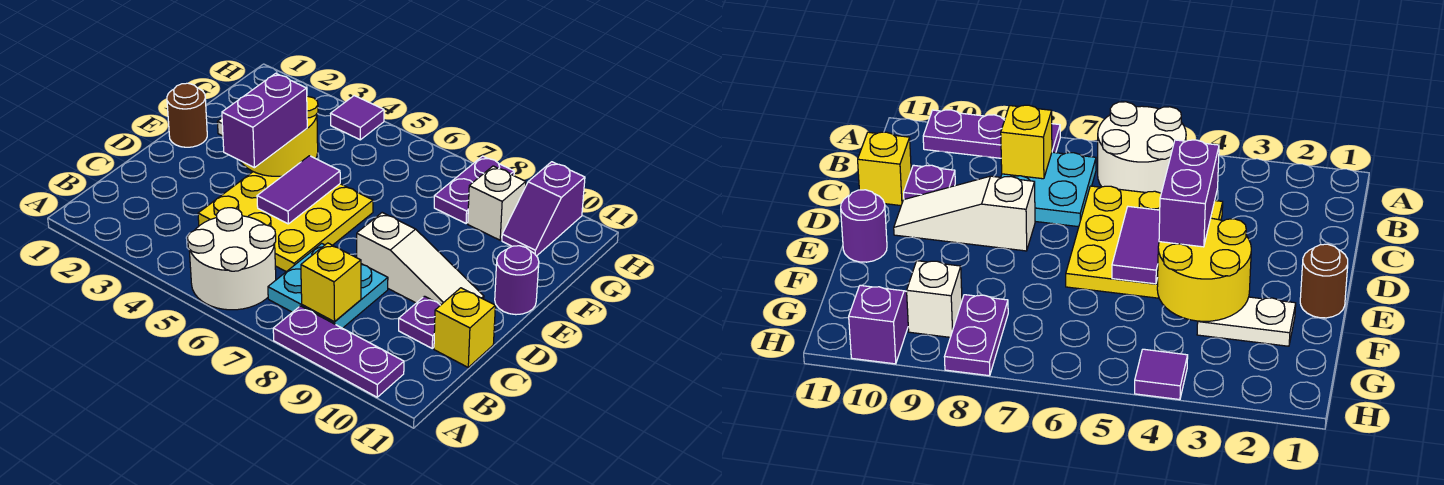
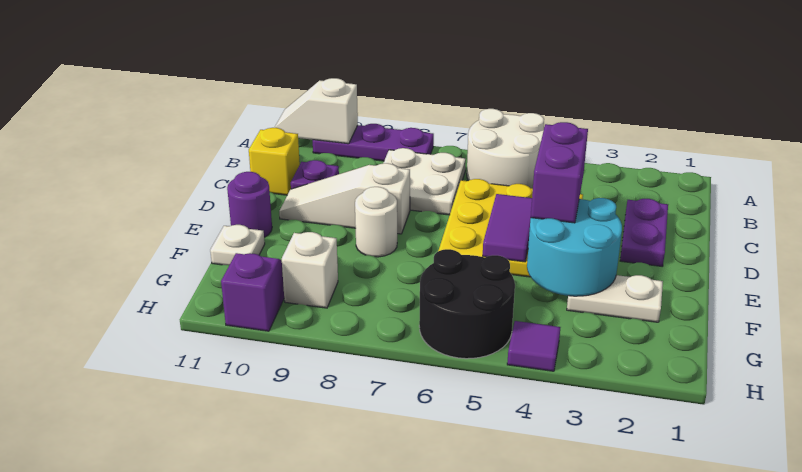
none -> white 1x2 slope [275,78,358,144]
cyan 2x2 plate [268,244,388,328] -> white 2x2 plate [384,148,466,215]
yellow 1x1 brick [301,243,361,322] -> none
brown 1x1 round brick [167,83,207,147] -> none
yellow 2x2 round brick [241,96,318,176] -> cyan 2x2 round brick [527,198,622,296]
none -> white 1x1 round brick [355,187,397,257]
none -> white 1x1 plate [210,225,265,265]
none -> black 2x2 round brick [419,249,515,359]
purple 1x2 plate [434,156,514,223] -> purple 1x2 plate moved to [620,199,668,266]

